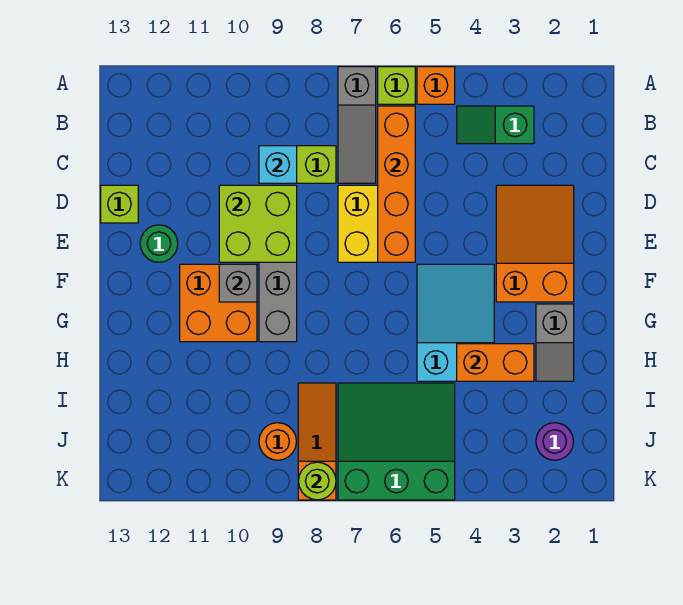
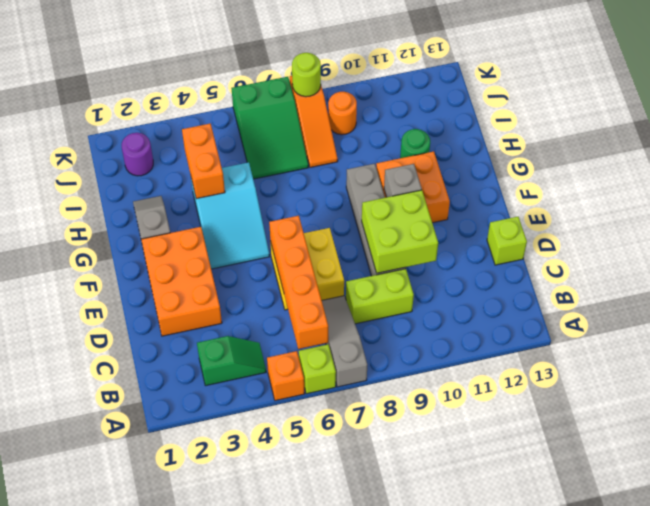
cyan 1x1 brick [259,146,297,183] -> none
orange 2x3 slope [496,185,574,302] -> orange 2x3 brick [141,227,222,336]
green 1x1 round brick [140,225,178,262] -> green 1x1 round brick moved to [400,129,430,158]
orange 1x2 brick [457,344,534,381] -> orange 1x2 brick turned to [182,124,225,199]
green 3x3 slope [338,383,455,500] -> green 2x3 slope [232,77,308,179]

